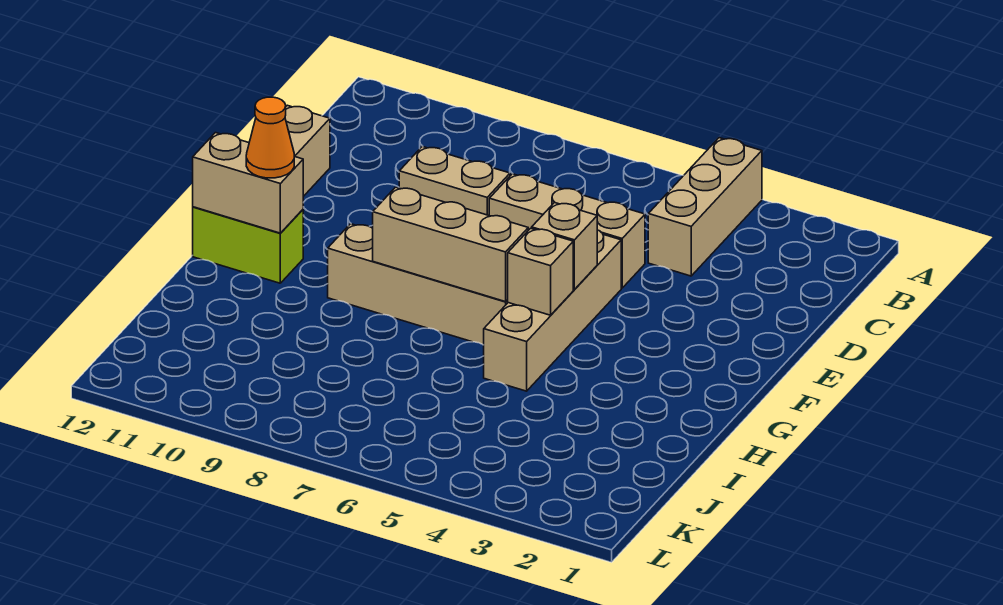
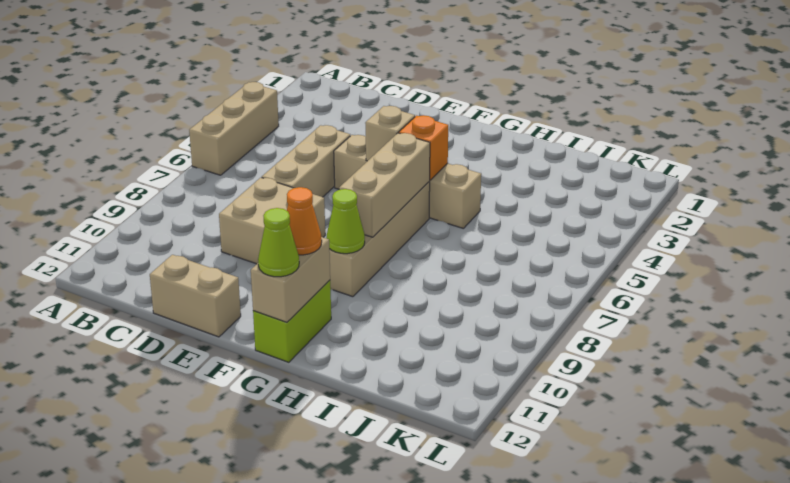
tan 1x3 brick [648,138,762,276] -> tan 1x3 brick turned to [189,82,279,175]
tan 1x2 brick [399,146,510,215] -> tan 2x2 brick [219,178,325,264]
tan 1x1 brick [508,228,573,315] -> orange 1x1 brick [399,115,448,180]
none -> lime 1x1 cone [326,189,365,254]
none -> lime 1x1 cone [258,208,299,277]

